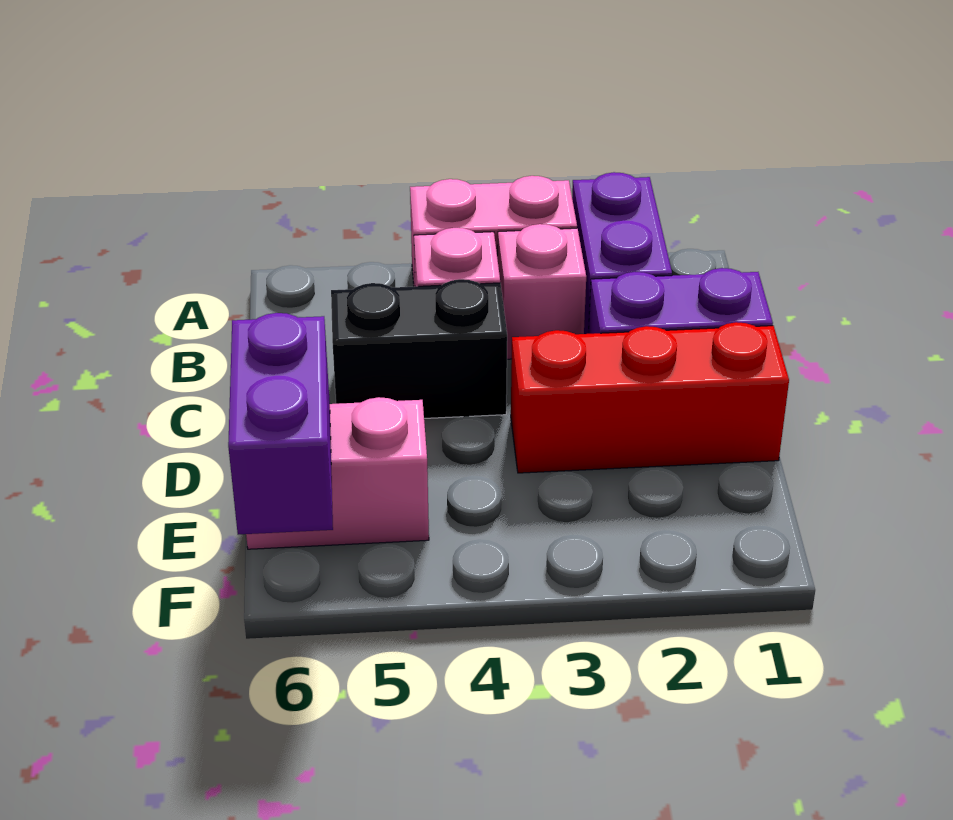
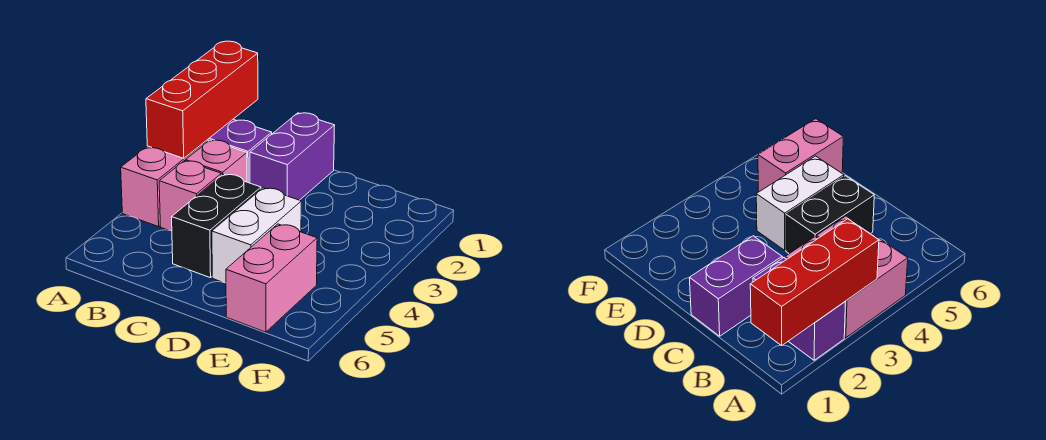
red 1x3 brick [511,322,789,473] -> red 1x3 brick moved to [146,41,258,158]
none -> white 1x2 brick [212,188,301,283]
purple 1x2 brick [228,313,333,534] -> none

